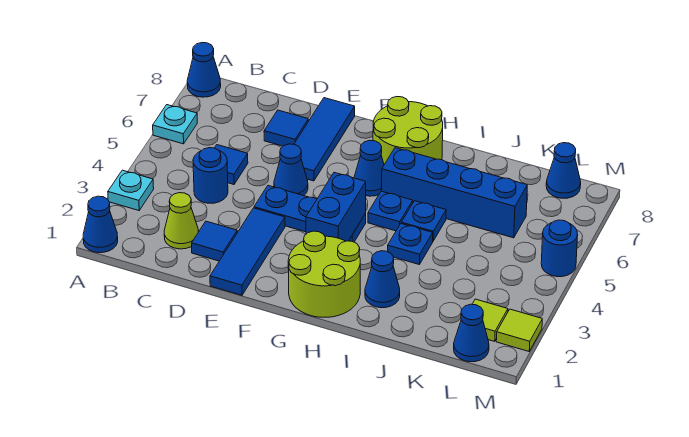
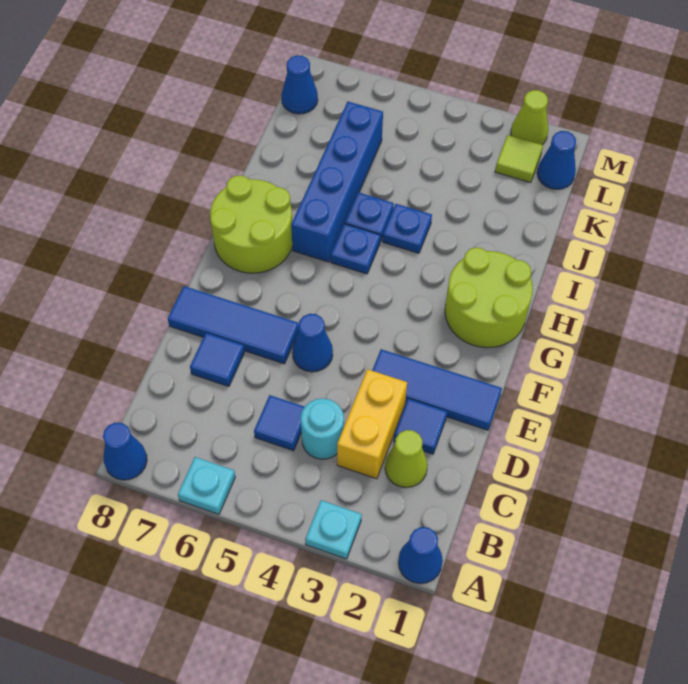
none -> yellow 1x2 brick [337,369,407,479]
blue 1x1 round brick [193,148,228,203] -> cyan 1x1 round brick [301,398,344,459]
blue 1x3 plate [254,186,366,242] -> none
blue 1x2 brick [306,173,366,241] -> none
blue 1x1 cone [354,140,384,196] -> none
blue 1x1 cone [365,251,400,308] -> none
lime 1x1 tile [496,309,542,351] -> lime 1x1 cone [511,90,548,145]
blue 1x1 round brick [541,220,578,277] -> none

